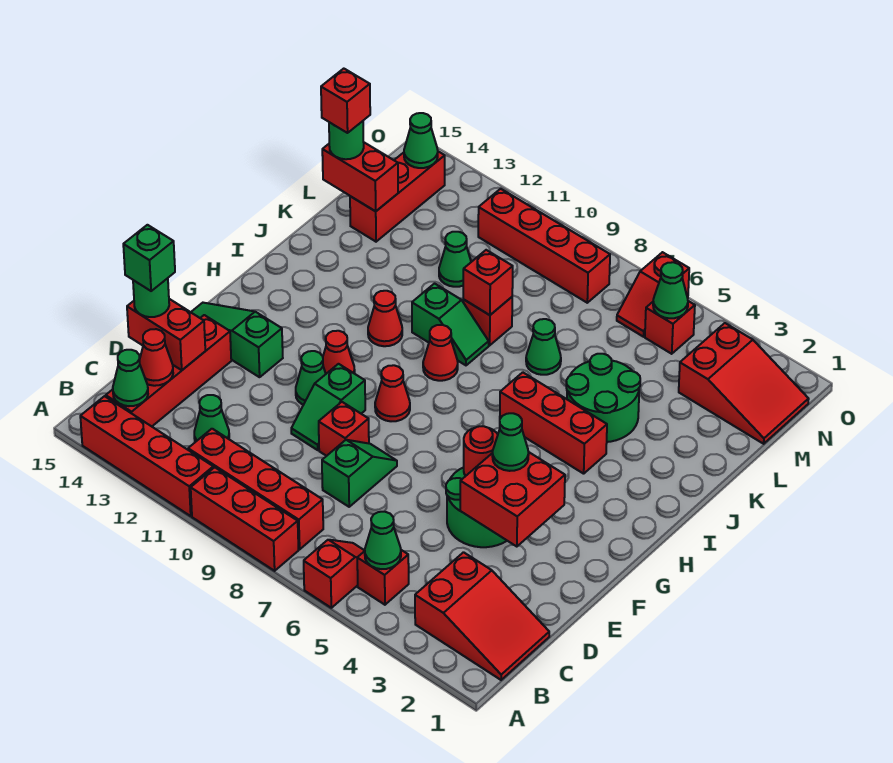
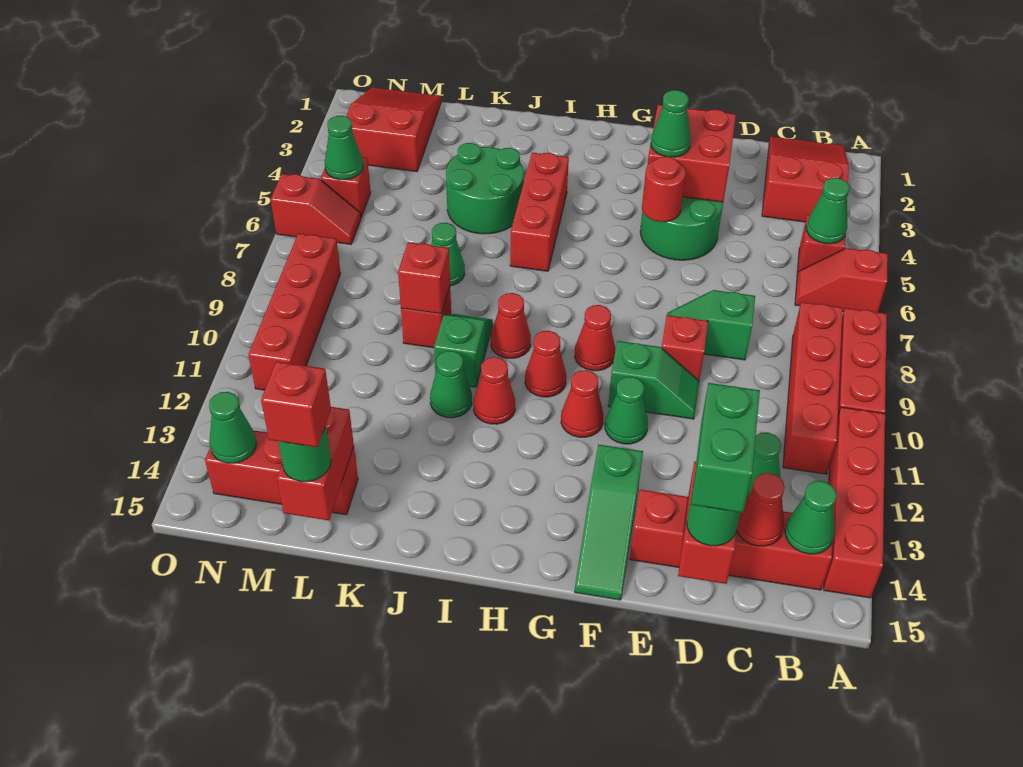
green 1x1 brick [123,225,175,291] -> green 1x2 brick [691,383,760,513]
none -> red 1x1 cone [525,331,566,397]
green 1x1 cone [439,232,471,287] -> green 1x1 cone moved to [430,351,472,418]

